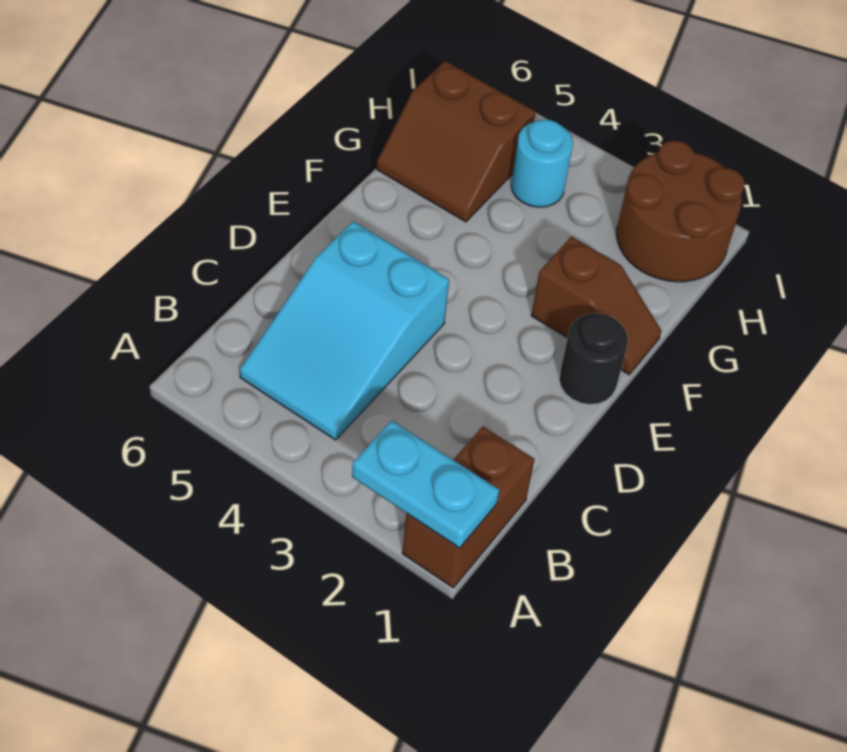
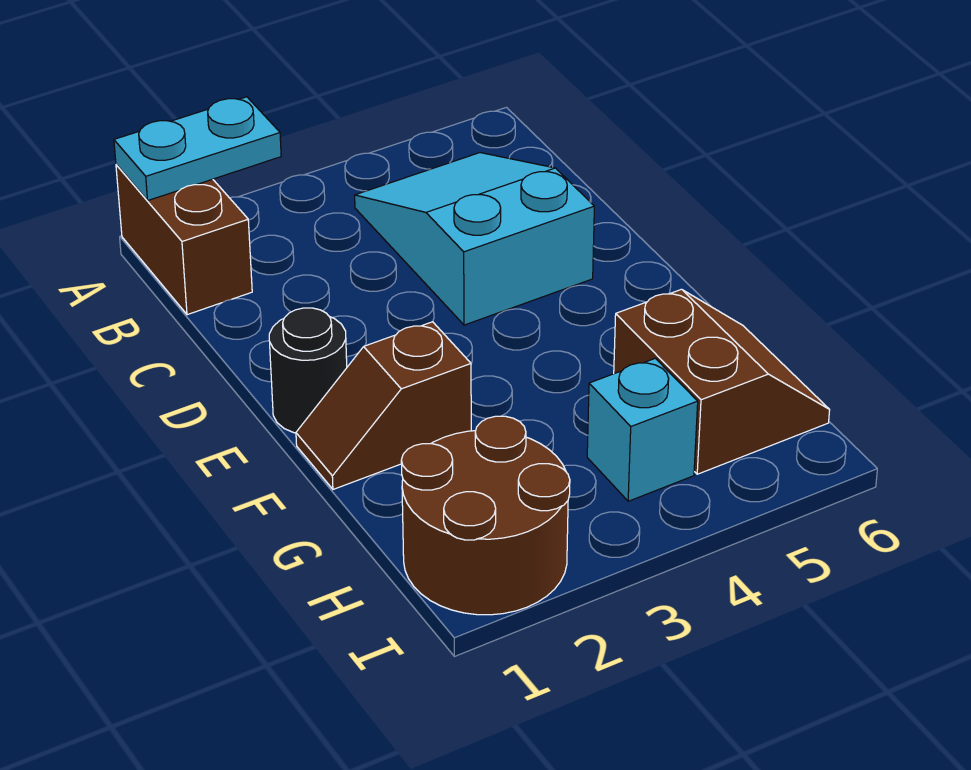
brown 2x2 slope [377,61,536,222] -> brown 2x2 slope turned to [614,289,830,474]
cyan 1x1 round brick [511,120,573,207] -> cyan 1x1 brick [587,358,698,501]

